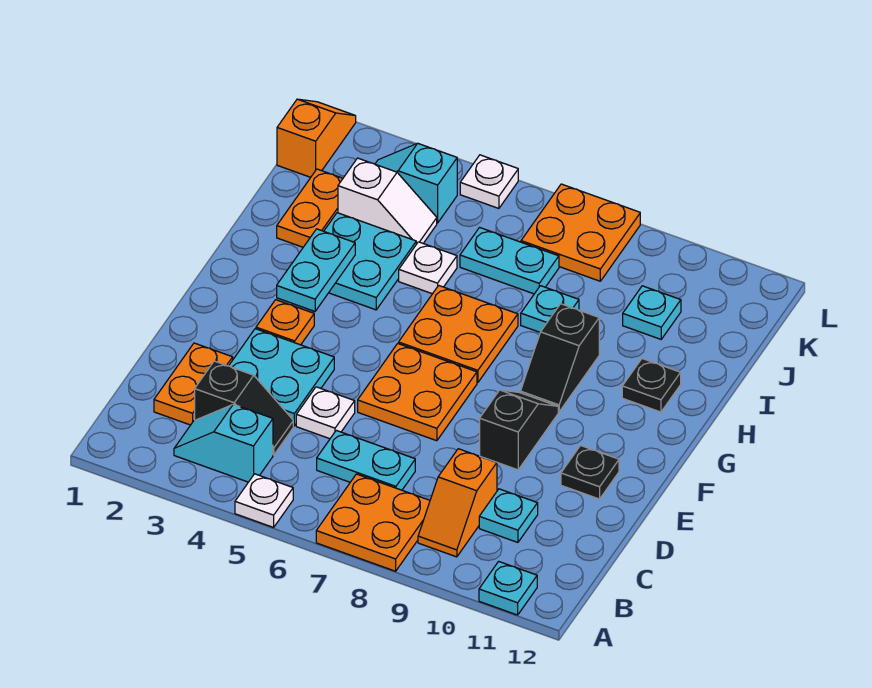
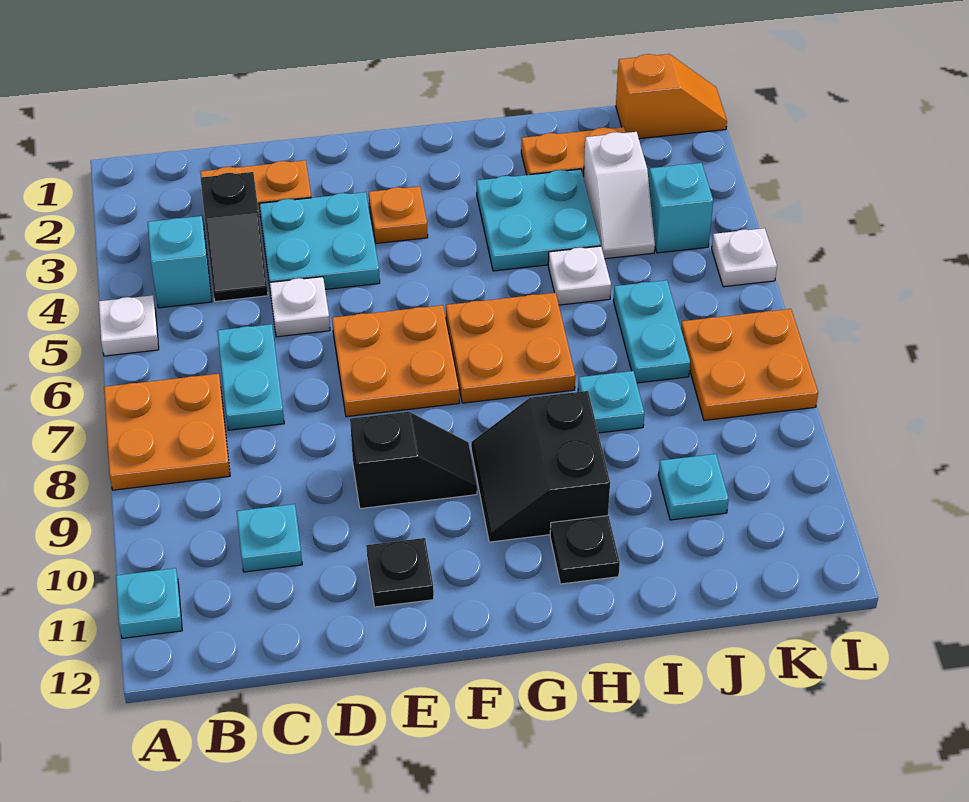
orange 1x2 slope [418,449,497,557] -> none
cyan 1x2 plate [277,229,355,311] -> none
black 1x2 slope [521,304,599,412] -> black 2x2 slope [471,391,610,542]

